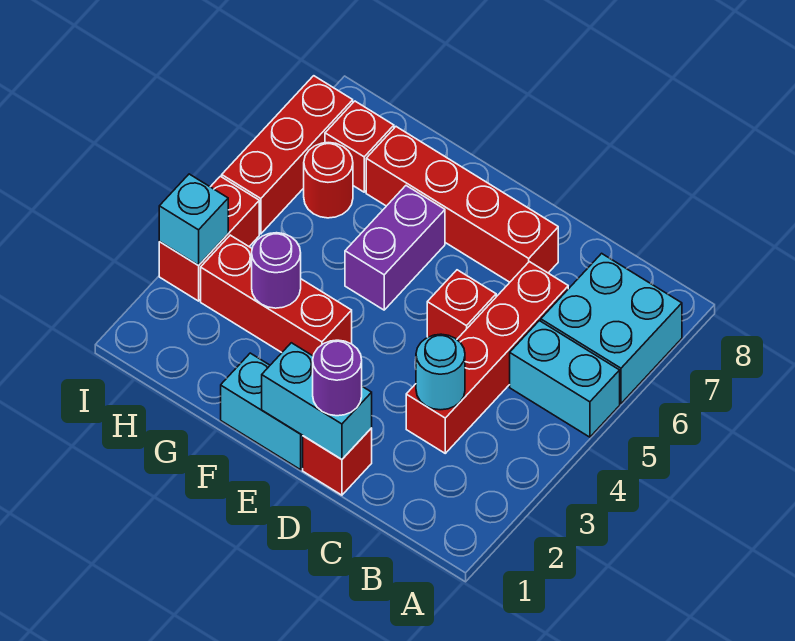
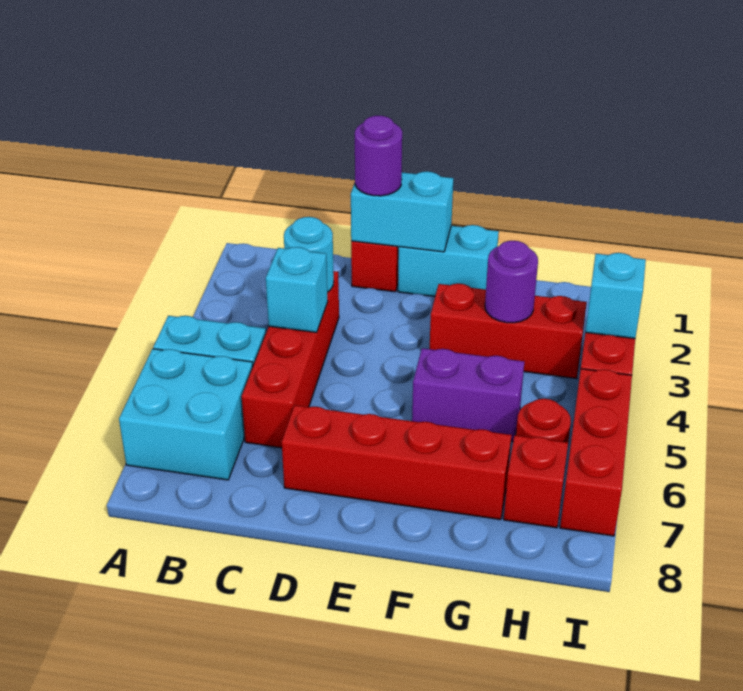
none -> cyan 1x1 brick [266,247,328,332]
red 1x1 brick [427,270,496,339] -> none
purple 1x2 brick [345,186,445,310] -> purple 1x2 brick turned to [412,348,524,441]

